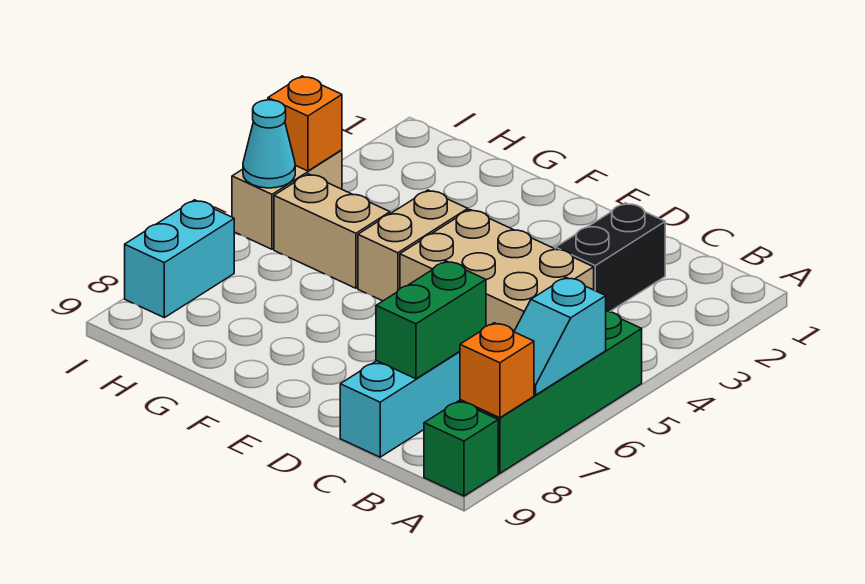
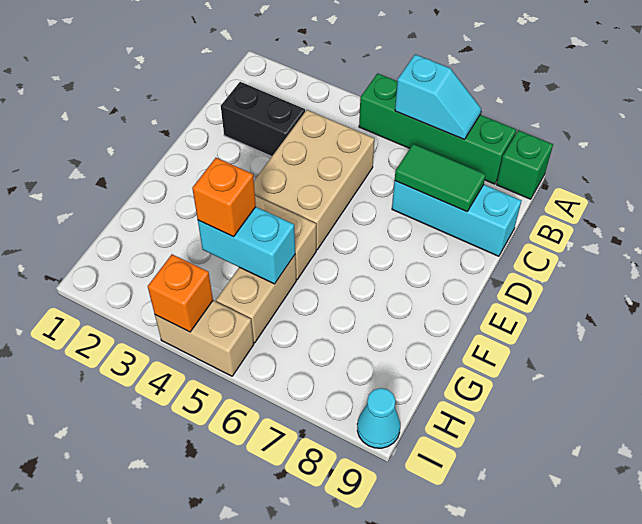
orange 1x1 brick [460,323,534,418] -> orange 1x1 brick moved to [192,158,256,237]
green 1x2 brick [376,261,486,379] -> green 1x2 tile [395,144,486,212]
cyan 1x1 cone [243,100,295,188] -> cyan 1x1 cone moved to [357,388,400,448]
cyan 1x2 brick [125,200,234,318] -> cyan 1x2 brick moved to [198,207,295,284]

